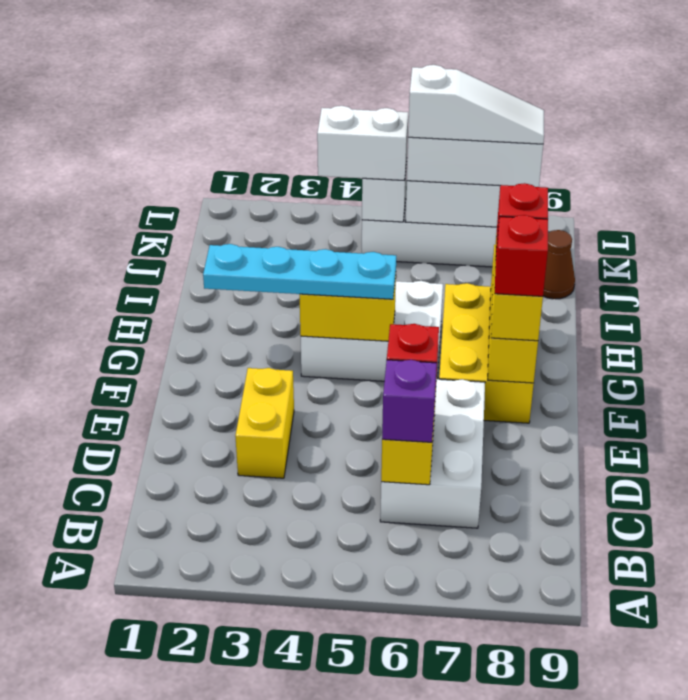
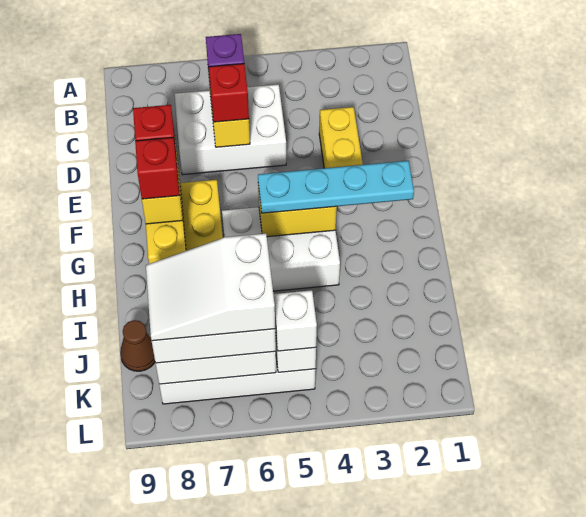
white 2x3 brick [380,379,485,528] -> white 2x3 brick turned to [174,84,286,175]
white 1x2 brick [317,106,408,181] -> white 1x1 brick [273,290,317,351]
white 1x3 slope [408,65,544,144] -> white 2x3 slope [146,233,275,341]

